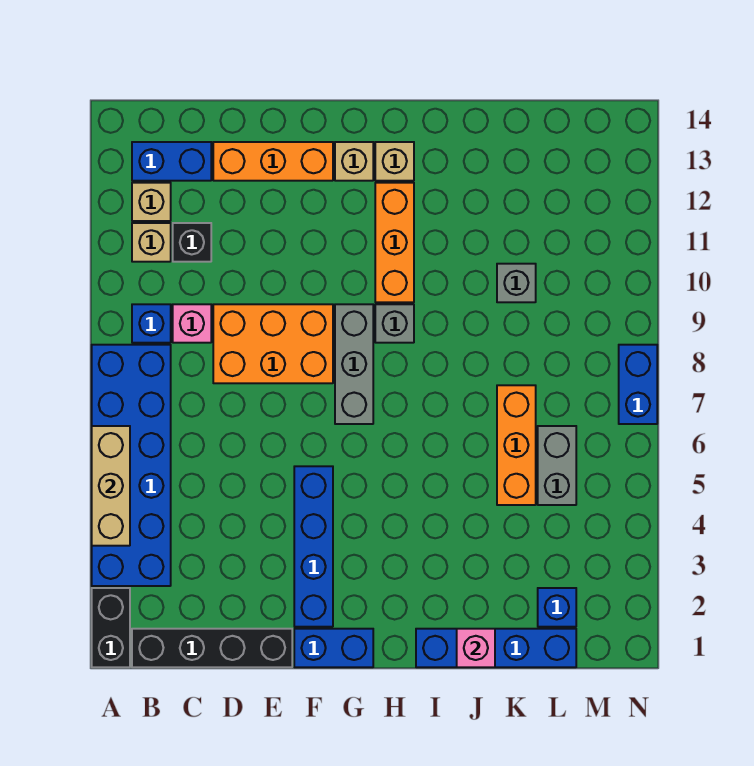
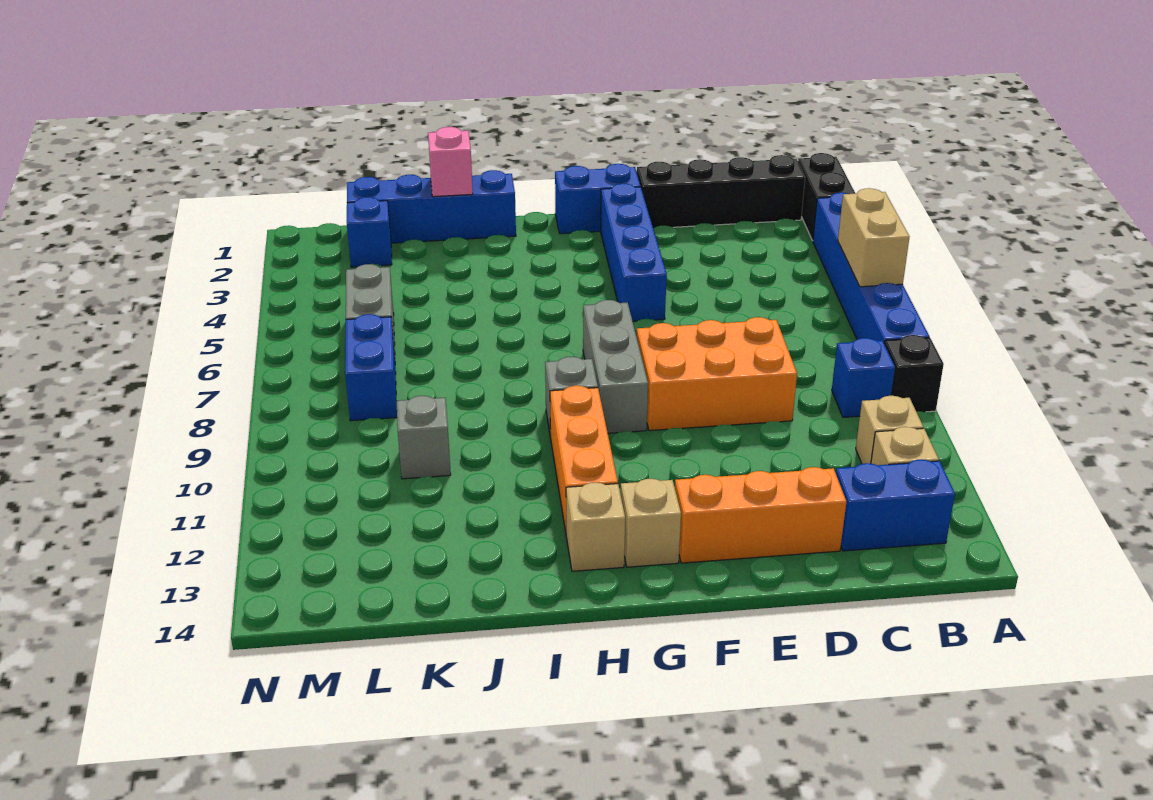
blue 2x6 brick [92,345,171,586] -> blue 1x6 brick [813,193,929,343]
tan 1x3 brick [92,426,130,546] -> tan 1x2 brick [838,188,909,287]
pink 1x1 brick [173,304,211,343] -> none
black 1x1 brick [173,223,211,262] -> black 1x1 brick moved to [884,335,944,412]
orange 1x3 brick [497,385,536,505] -> none
blue 1x2 brick [619,345,657,424] -> blue 1x2 brick moved to [345,314,397,421]

